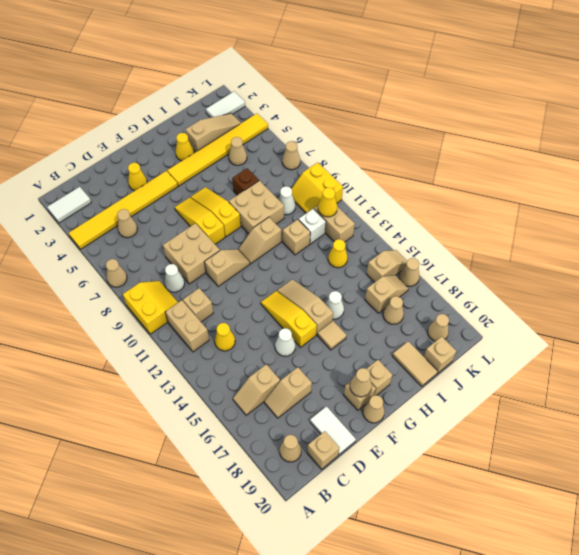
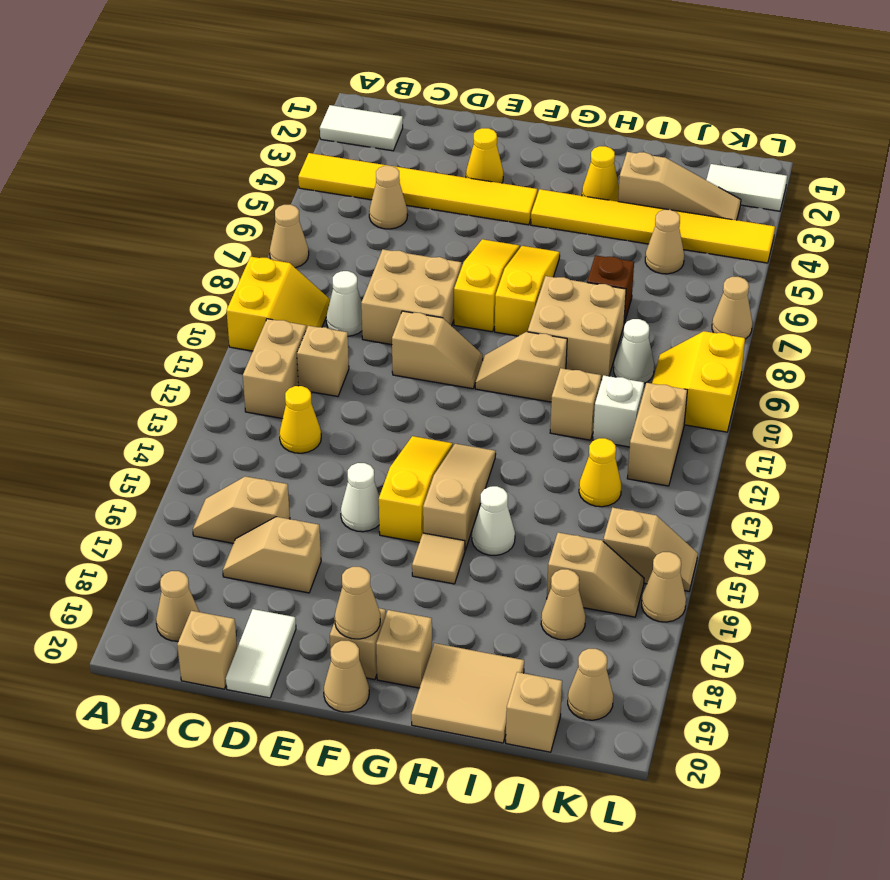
tan 1x2 tile [392,341,438,387] -> tan 2x2 tile [411,643,524,743]
yellow 1x1 cone [318,188,337,217] -> none

